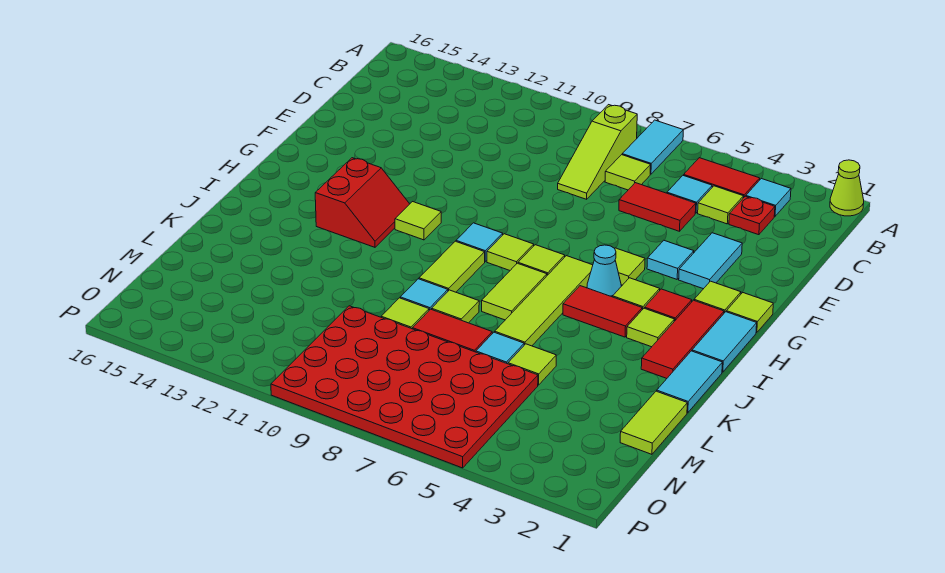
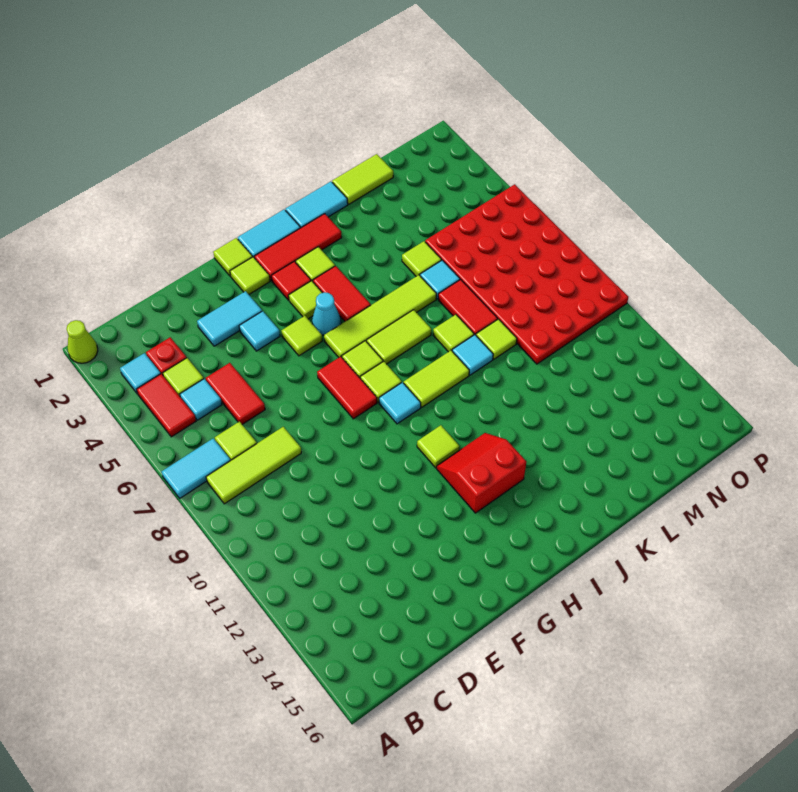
lime 1x3 slope [558,105,637,199] -> lime 1x3 tile [206,427,301,504]
none -> red 1x2 tile [317,357,377,419]

